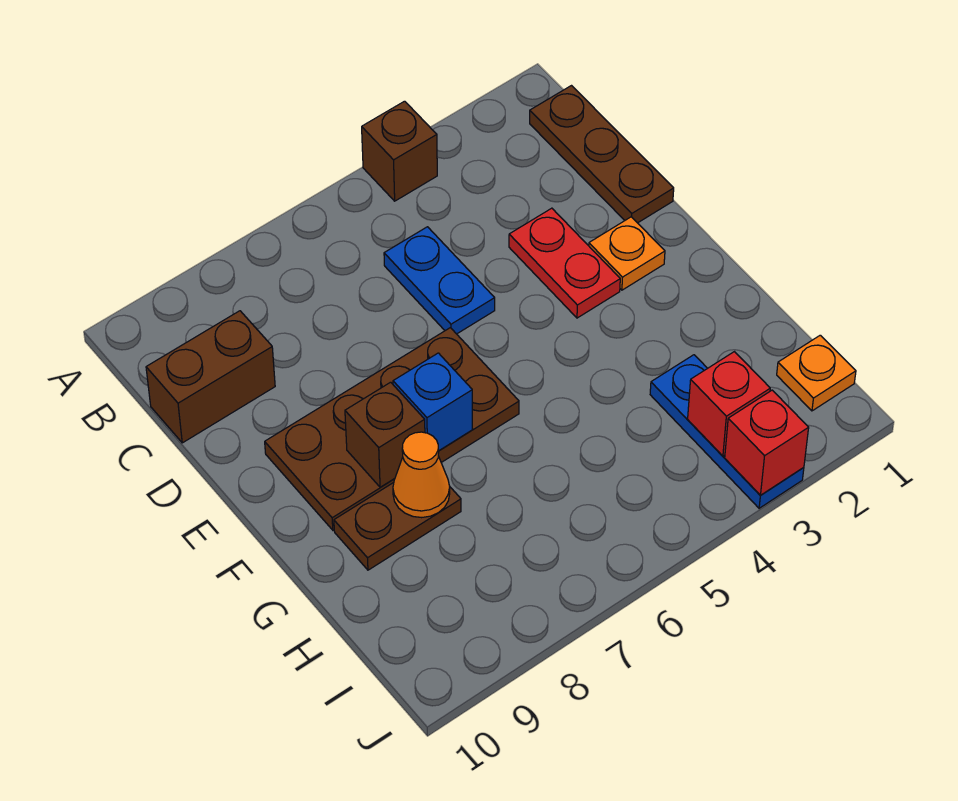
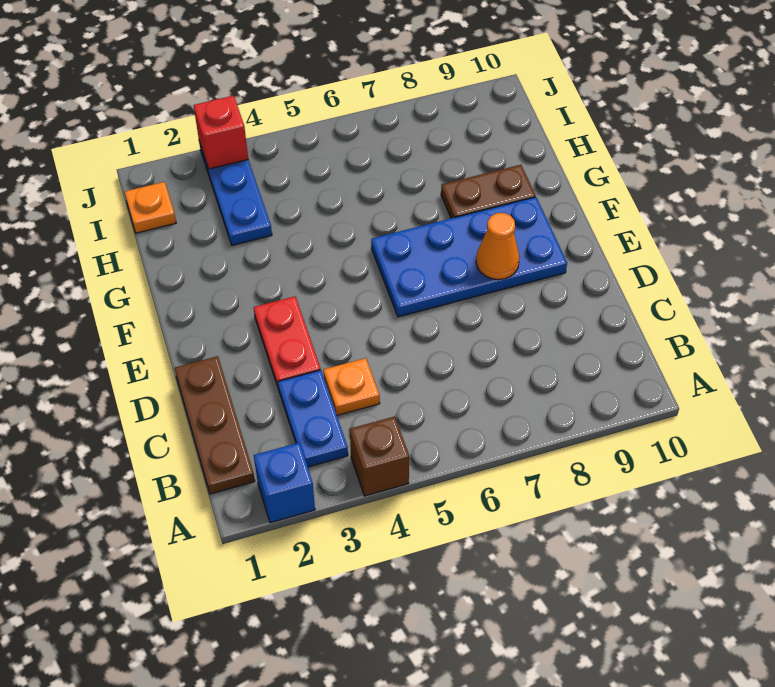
blue 1x2 plate [384,227,495,334] -> blue 1x2 plate moved to [278,370,348,467]
brown 1x2 brick [146,311,275,443] -> none
orange 1x1 plate [589,217,665,290] -> orange 1x1 plate moved to [323,358,380,415]
brown 2x4 plate [265,328,519,530] -> blue 2x4 plate [371,197,567,317]
blue 1x1 brick [393,353,473,451] -> blue 1x1 brick moved to [254,443,315,523]
brown 1x1 brick [345,382,425,487] -> none
orange 1x1 cone [393,432,450,518] -> orange 1x1 cone moved to [476,213,519,280]
red 1x1 brick [688,352,770,456] -> none

